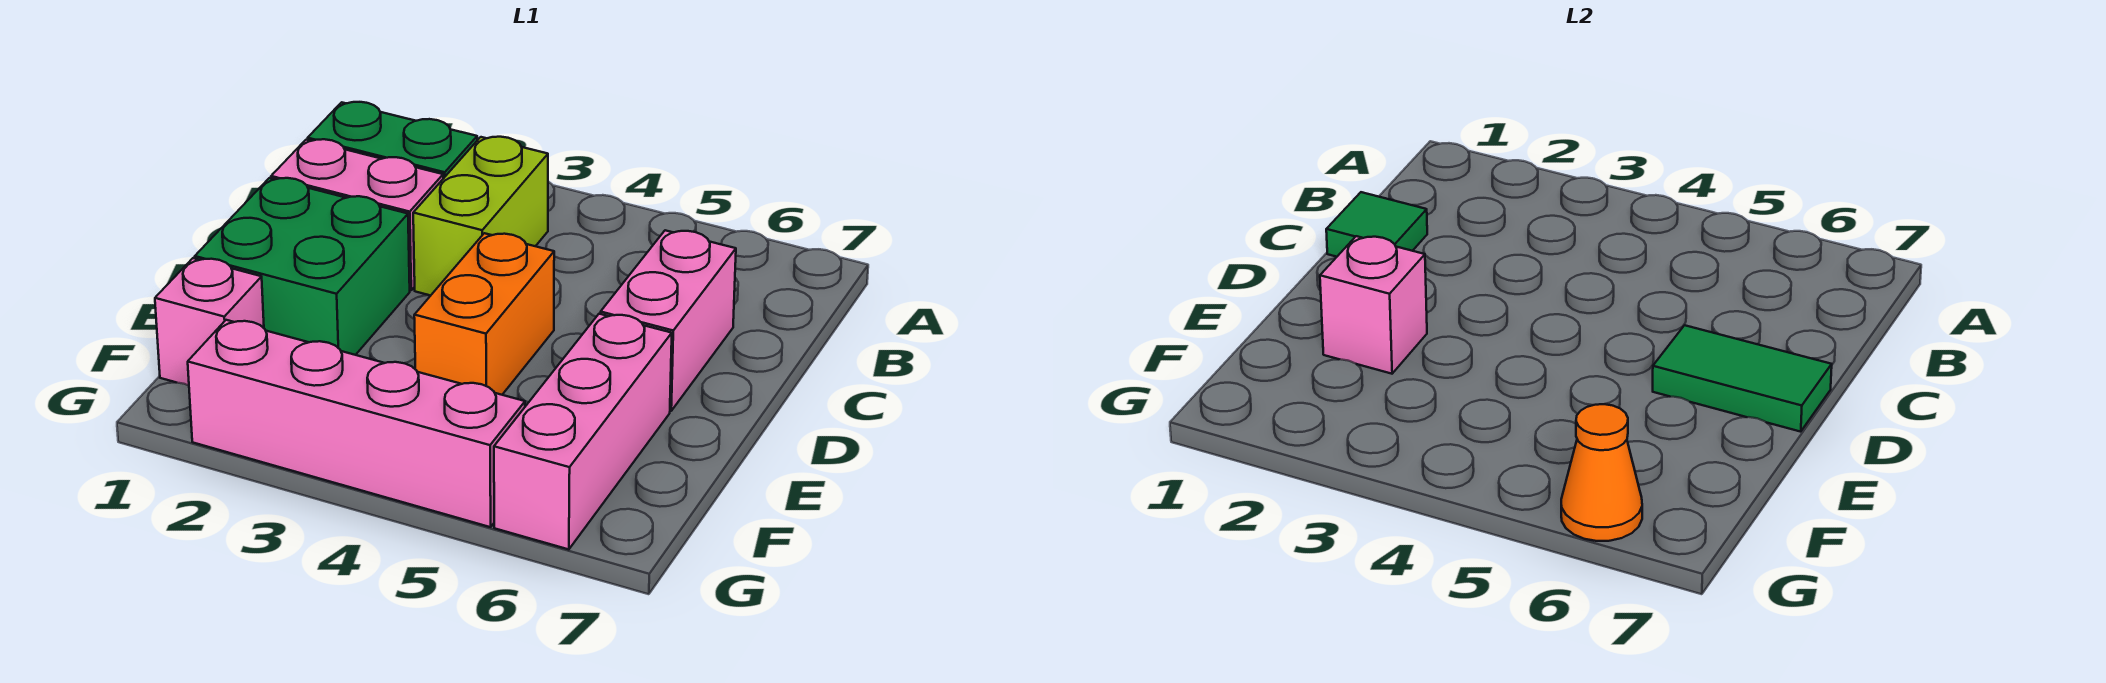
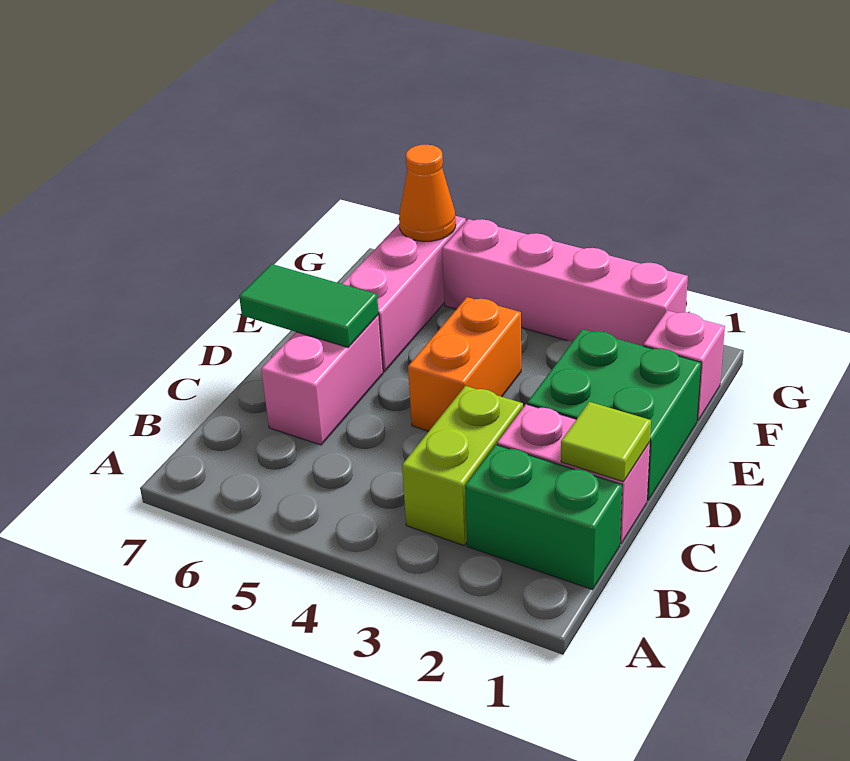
green 1x1 tile [1326,192,1427,257] -> lime 1x1 tile [561,402,651,482]
pink 1x1 brick [1320,236,1427,374] -> none

